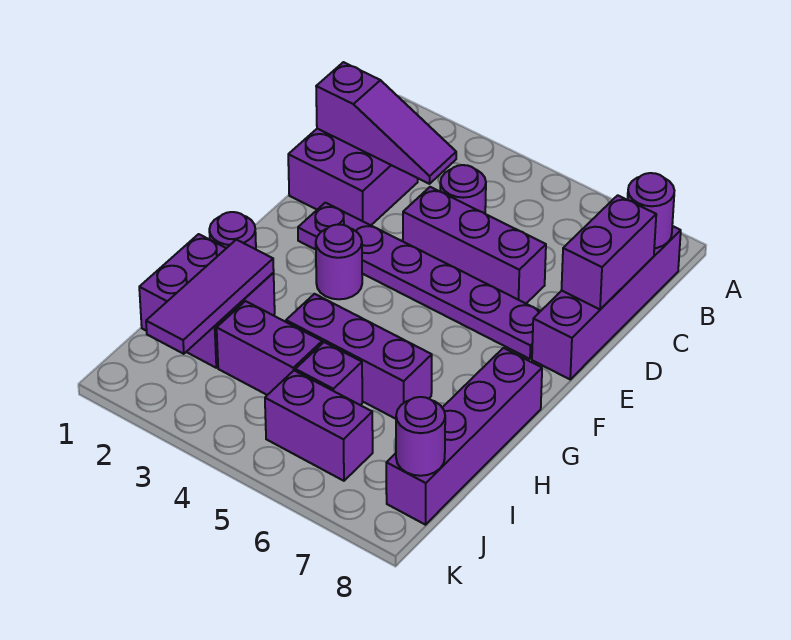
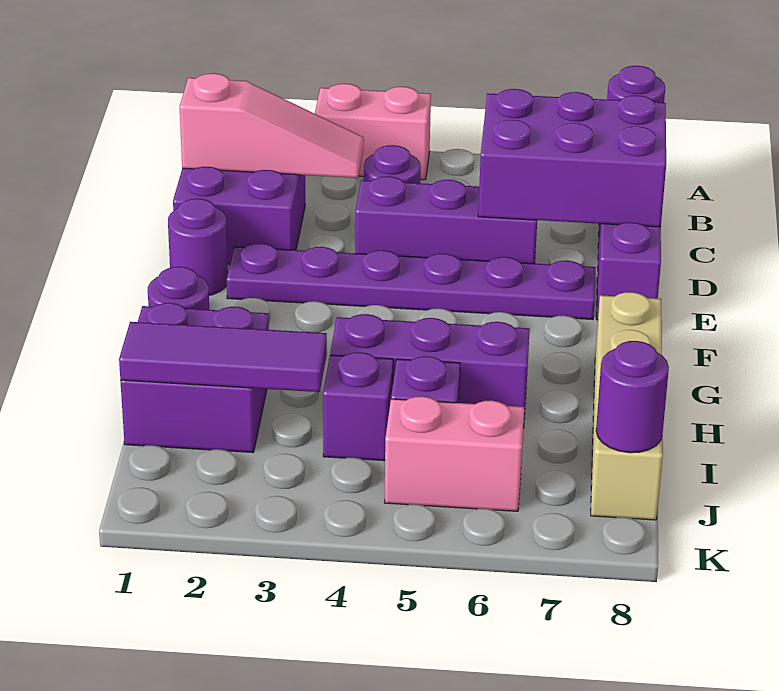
none -> pink 1x2 brick [315,84,431,180]
purple 1x3 slope [316,62,456,184] -> pink 1x3 slope [180,73,364,178]
purple 1x2 brick [562,195,656,309] -> purple 2x3 brick [478,89,666,227]
purple 1x1 round brick [316,225,362,299] -> purple 1x1 round brick moved to [168,199,228,295]
purple 1x4 brick [386,348,542,525] -> tan 1x4 brick [591,292,663,520]
purple 1x3 tile [146,240,274,354] -> purple 1x3 tile turned to [119,322,327,392]
purple 1x2 brick [217,301,322,395] -> purple 1x1 brick [323,352,393,461]
purple 1x2 brick [265,371,373,481] -> pink 1x2 brick [384,396,524,511]

